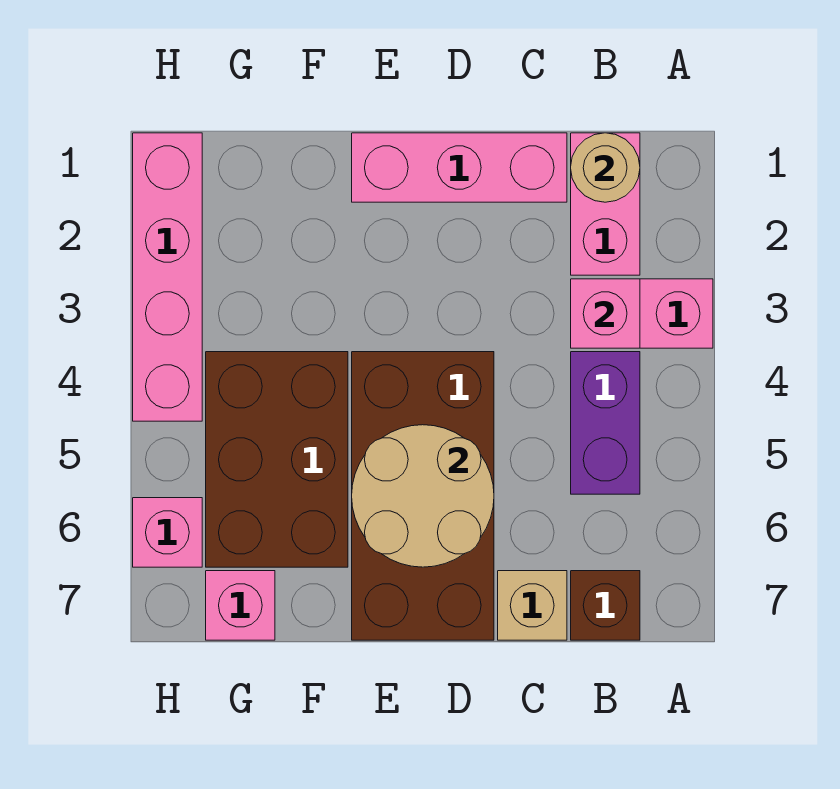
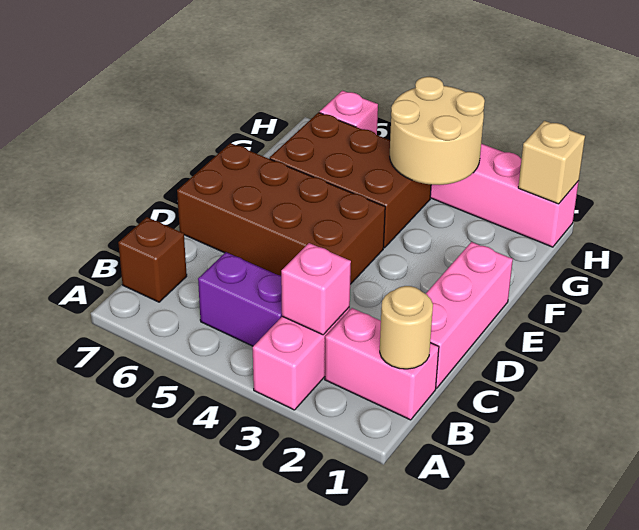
tan 1x1 brick [498,571,567,640] -> tan 1x1 brick moved to [518,121,585,204]
tan 2x2 round brick [352,425,494,567] -> tan 2x2 round brick moved to [390,77,485,185]
pink 1x1 brick [206,571,275,640] -> none

